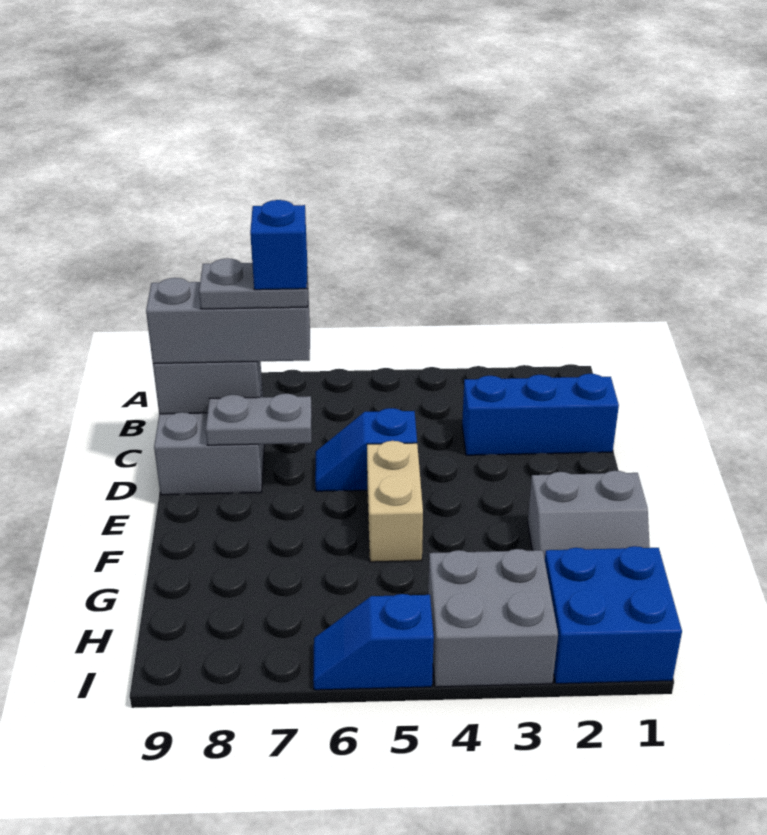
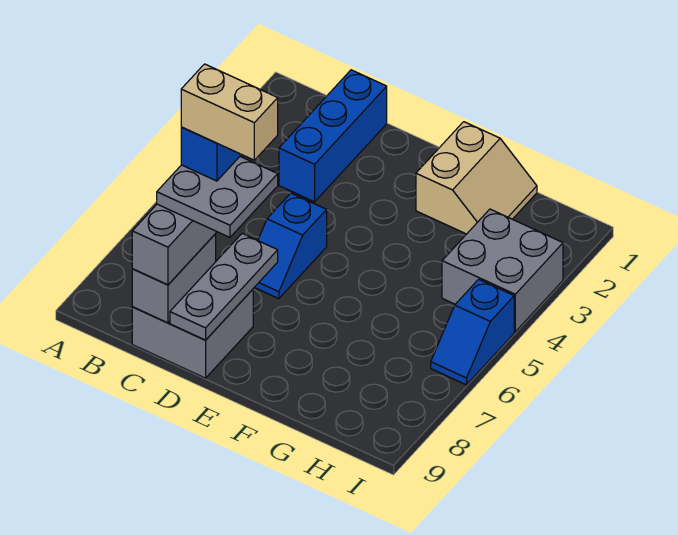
grey 1x2 plate [199,258,308,309] -> grey 2x2 plate [157,157,278,237]
grey 1x2 plate [206,394,312,445] -> grey 1x3 plate [170,234,278,340]
tan 1x2 brick [367,441,423,562] -> tan 1x2 brick moved to [181,64,278,160]
grey 2x2 slope [528,471,650,559] -> tan 2x2 slope [416,122,537,234]
blue 2x2 brick [545,546,682,684] -> none

